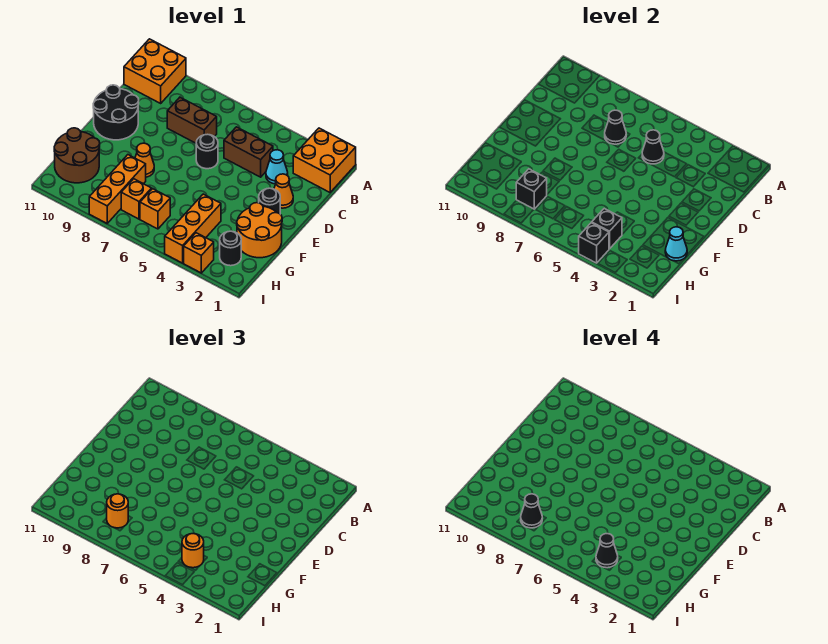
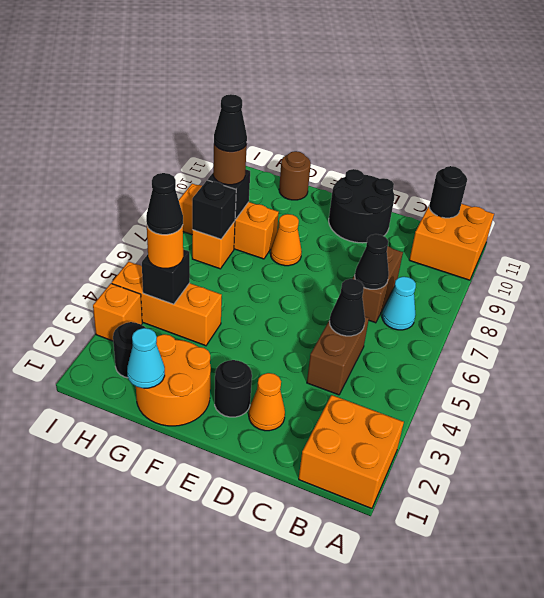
cyan 1x1 cone [266,150,288,184] -> cyan 1x1 cone moved to [382,277,416,330]
black 1x1 round brick [196,134,218,169] -> black 1x1 round brick moved to [429,166,467,218]
brown 2x2 round brick [54,128,100,183] -> brown 1x1 round brick [279,151,311,200]
orange 1x1 brick [140,189,170,229] -> none
orange 1x1 round brick [107,494,128,528] -> brown 1x1 round brick [213,144,247,185]
black 1x1 brick [579,223,609,263] -> black 1x1 brick moved to [192,180,236,239]

